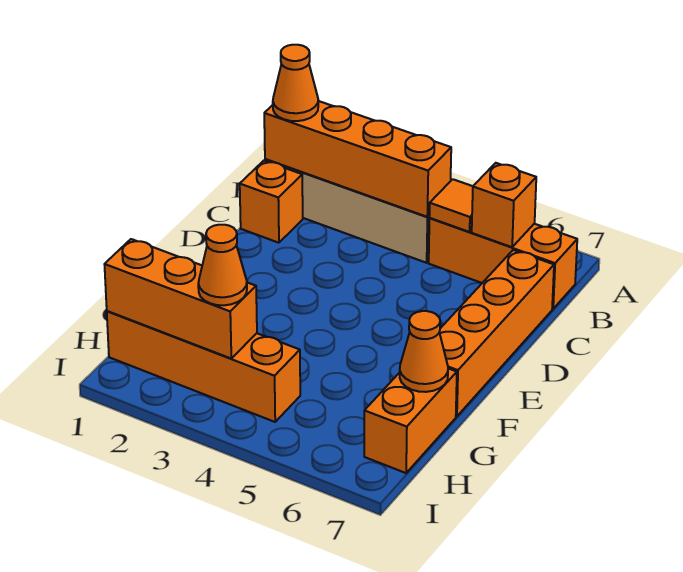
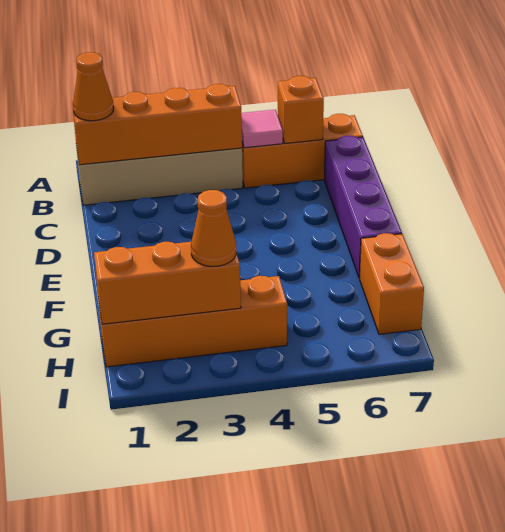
orange 1x1 tile [429,179,473,232] -> pink 1x1 tile [241,110,283,148]
orange 1x1 brick [240,161,303,243] -> none
orange 1x4 brick [439,250,554,416] -> purple 1x4 brick [324,136,402,278]
orange 1x1 cone [400,311,448,392] -> none

